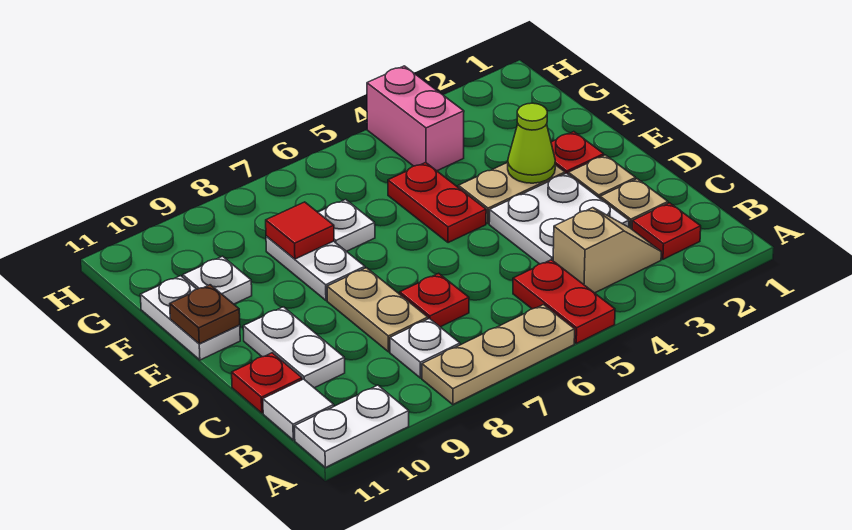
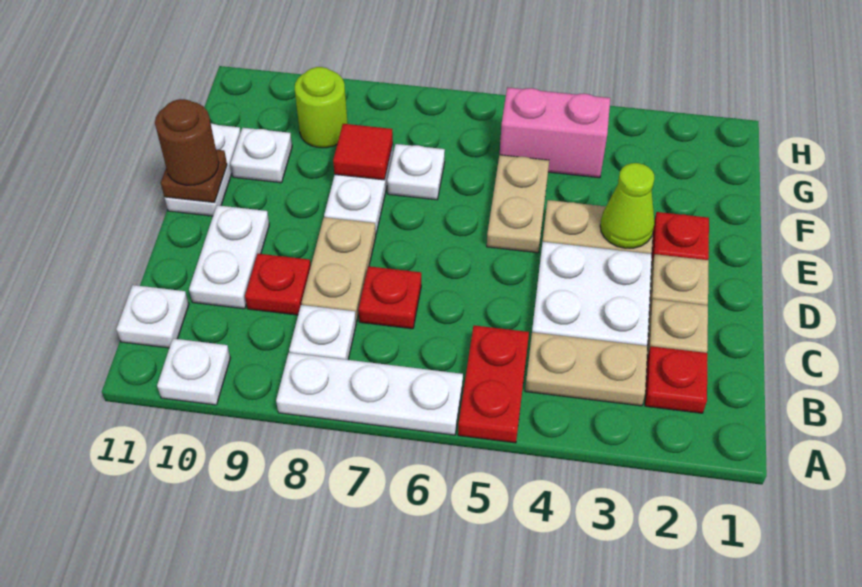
tan 1x3 plate [422,305,575,404] -> white 1x3 plate [276,353,463,435]
white 1x2 plate [295,385,409,468] -> white 1x1 plate [157,339,230,405]
tan 1x2 slope [553,208,661,293] -> tan 1x2 plate [525,332,648,406]
white 1x1 tile [263,379,334,440] -> white 1x1 plate [116,285,189,348]
red 1x1 plate [232,353,302,413] -> red 1x1 plate moved to [245,254,311,315]
red 1x2 plate [388,162,486,243] -> tan 1x2 plate [487,155,549,253]
none -> brown 1x1 round brick [155,99,219,185]
pink 1x2 brick [367,66,464,171] -> pink 1x2 brick turned to [500,87,610,178]
none -> lime 1x1 round brick [295,67,348,148]

